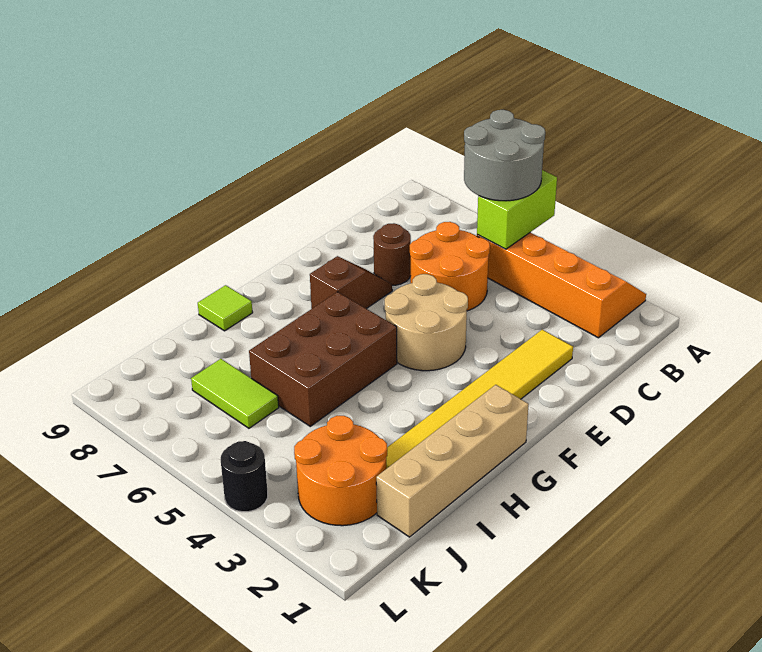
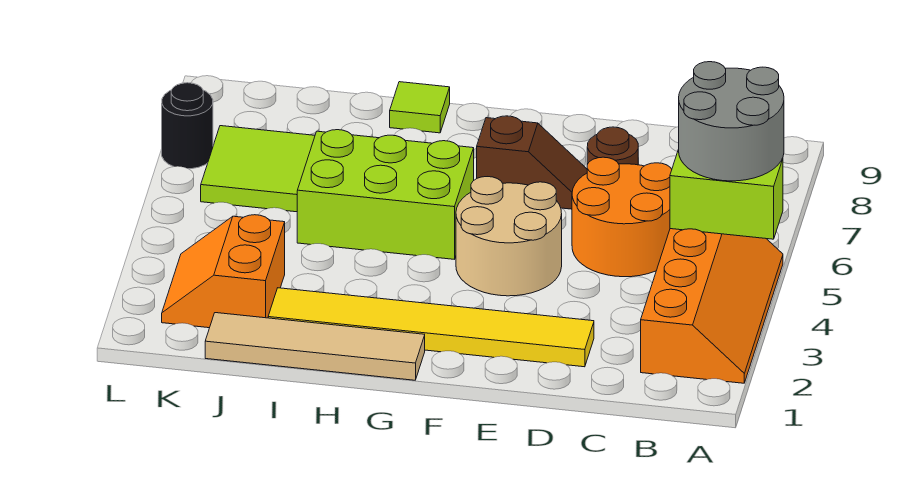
tan 1x4 brick [376,385,529,537] -> tan 1x4 tile [205,313,425,380]
brown 2x3 brick [249,292,397,426] -> lime 2x3 brick [297,130,474,259]
orange 2x2 round brick [294,416,387,526] -> orange 2x2 slope [162,215,285,328]
lime 1x2 tile [191,359,279,428] -> lime 2x2 tile [201,126,315,212]
black 1x1 round brick [221,441,268,512] -> black 1x1 round brick moved to [162,83,213,169]

